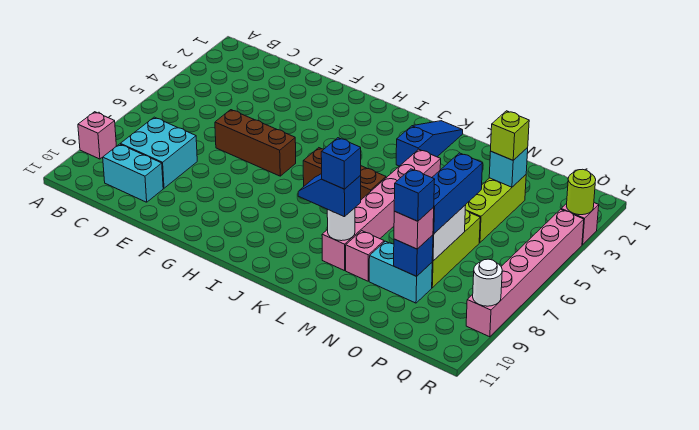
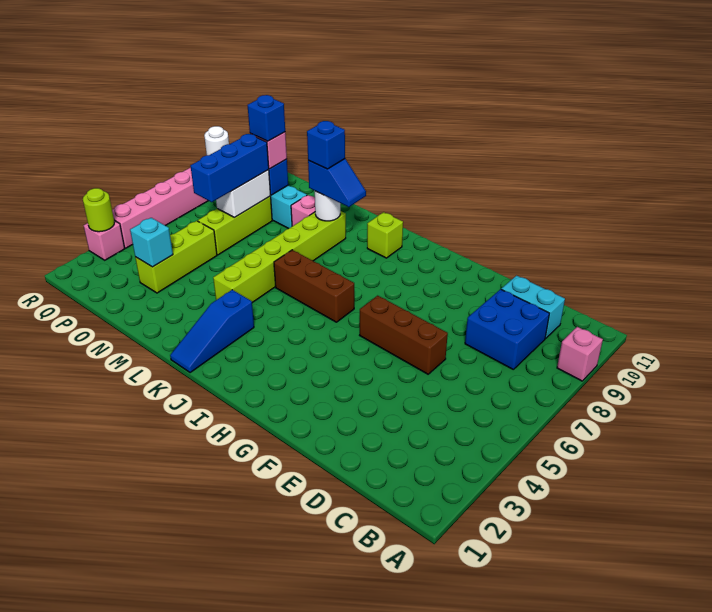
cyan 2x2 brick [121,117,197,188] -> blue 2x2 brick [465,289,549,369]
pink 1x6 brick [322,149,441,271] -> lime 1x6 brick [213,211,346,303]
lime 1x1 brick [491,111,529,160] -> lime 1x1 brick moved to [367,212,403,258]

